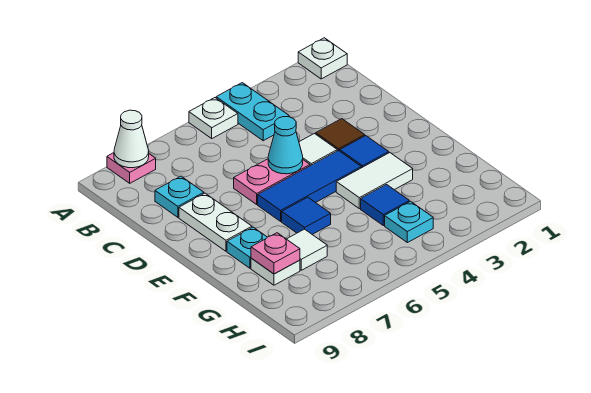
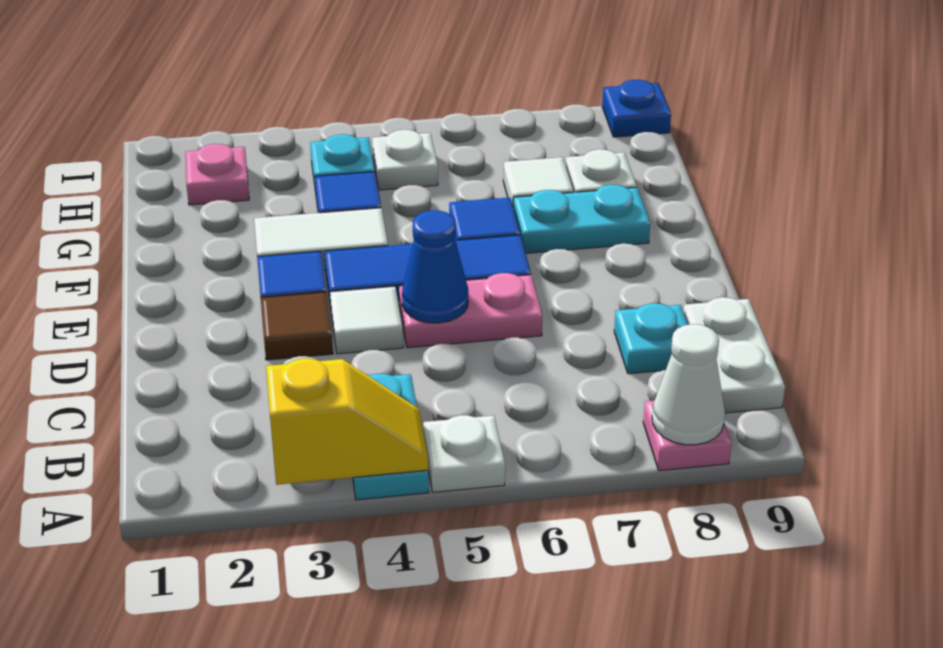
white 1x1 plate [298,38,347,79] -> white 1x1 plate moved to [372,130,438,190]
none -> yellow 1x2 slope [266,358,428,485]
cyan 1x1 cone [268,117,303,174] -> blue 1x1 cone [402,210,468,323]
white 1x2 plate [179,193,252,251] -> white 1x2 plate moved to [683,297,785,413]
cyan 1x1 plate [227,227,267,268] -> cyan 1x2 plate [513,185,650,253]
pink 1x1 plate [251,233,300,274] -> pink 1x1 plate moved to [185,144,249,205]
none -> blue 1x1 plate [602,80,671,137]

